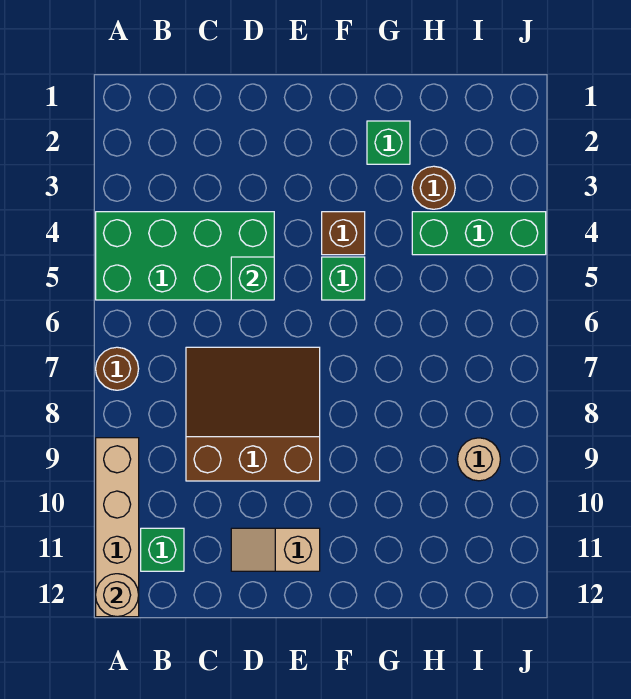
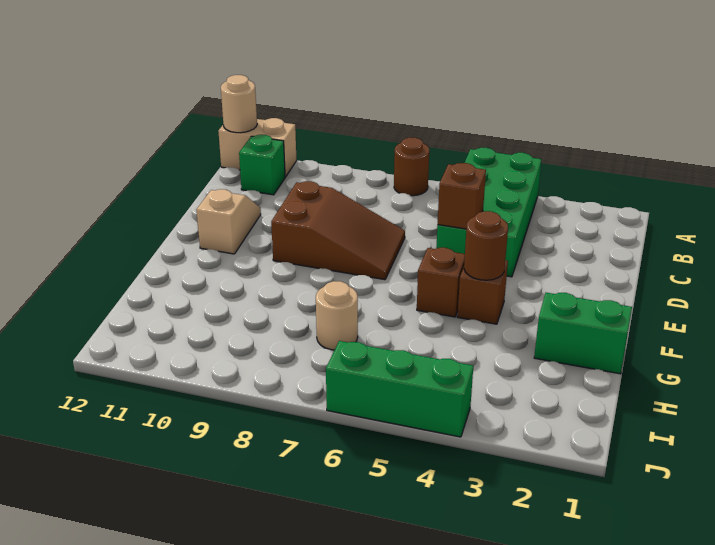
tan 1x4 brick [96,438,139,617] -> tan 1x2 brick [218,118,297,177]
brown 3x3 slope [186,347,320,481] -> brown 2x3 slope [271,181,405,280]
green 1x1 brick [231,257,274,300] -> brown 1x1 brick [438,163,486,229]
green 1x1 brick [322,257,365,300] -> brown 1x1 brick [417,248,465,317]
green 1x1 brick [367,121,410,164] -> green 1x2 brick [534,293,632,374]
brown 1x1 round brick [412,166,455,209] -> brown 1x1 round brick moved to [464,211,508,280]
green 1x3 brick [412,212,546,255] -> green 1x3 brick turned to [326,341,473,437]
tan 1x1 round brick [457,438,500,481] -> tan 1x1 round brick moved to [316,281,358,350]

